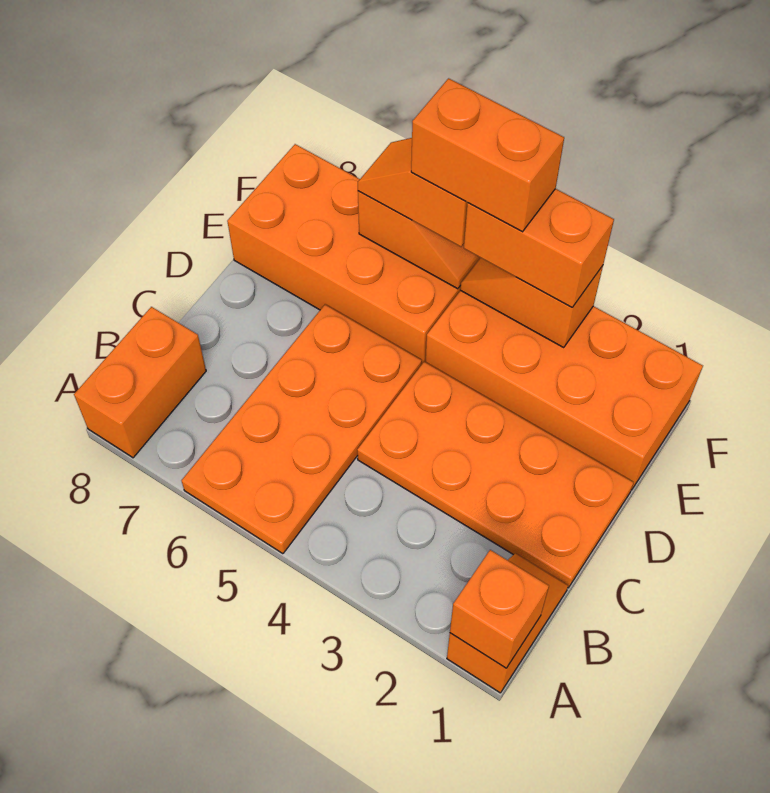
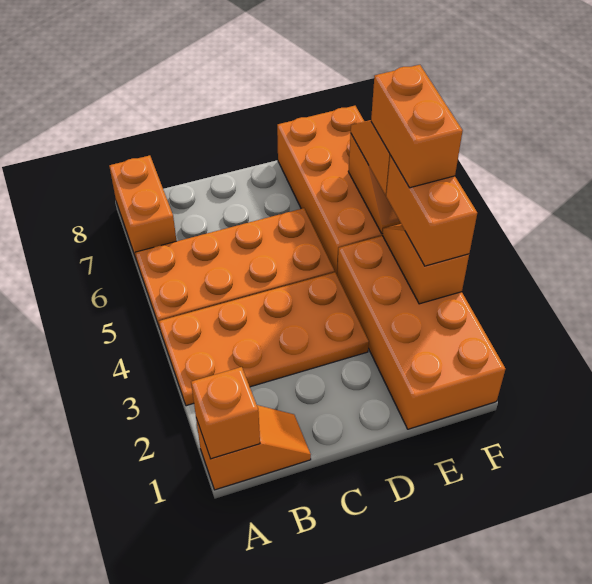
orange 1x2 brick [74,307,206,458] -> orange 1x2 brick turned to [109,155,176,258]
orange 2x4 plate [357,362,634,588] -> orange 2x4 plate turned to [159,272,369,406]

